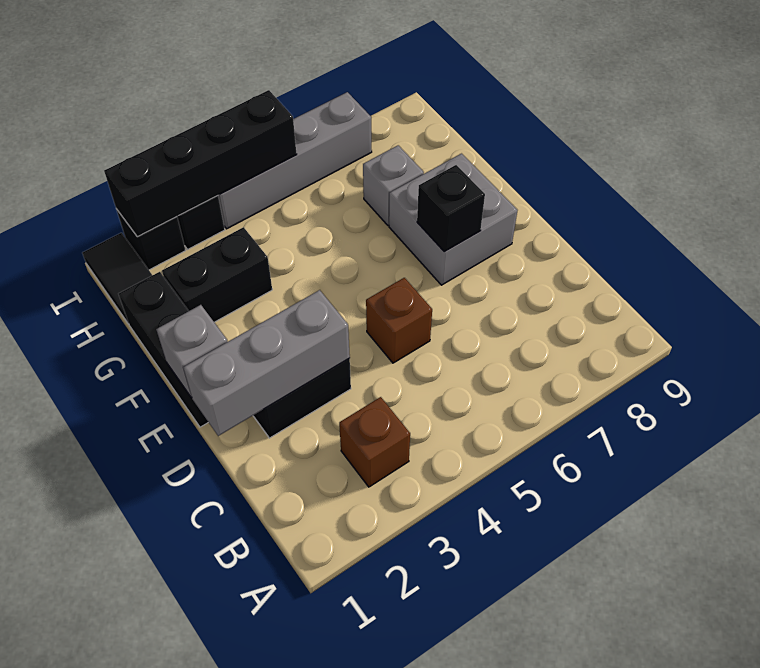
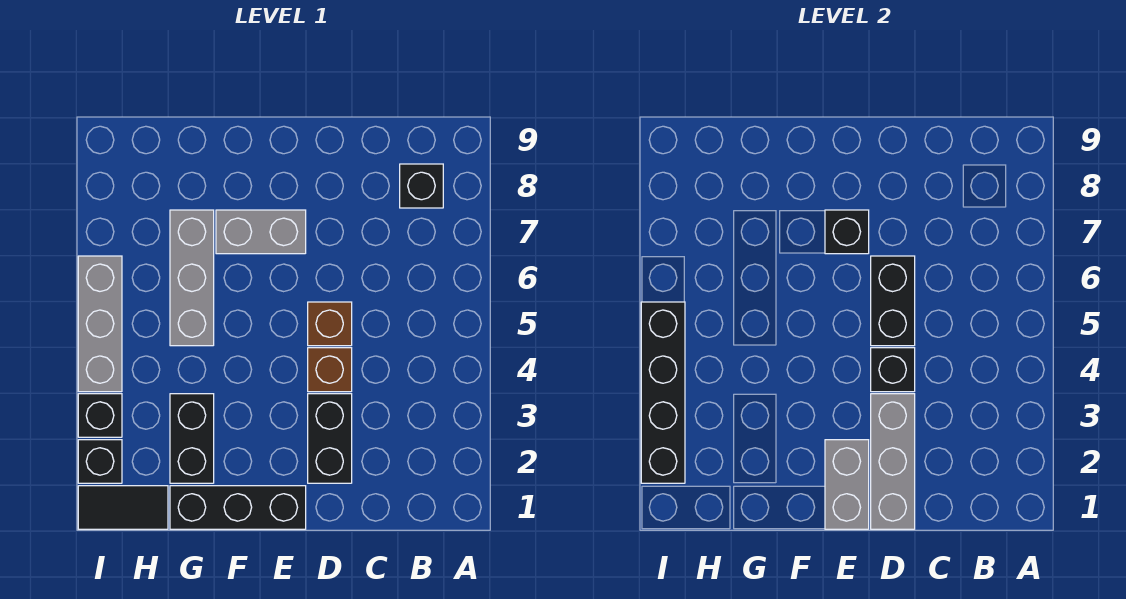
brown 1x1 brick [339,397,410,487] -> brown 1x1 brick moved to [308,348,352,392]
none -> black 1x1 brick [400,164,443,208]
none -> black 1x1 brick [871,348,915,392]
none -> black 1x2 brick [871,256,915,346]
grey 1x1 brick [156,305,228,398] -> grey 1x2 brick [825,440,869,529]
grey 2x2 brick [389,154,518,285] -> grey 1x2 brick [216,210,306,254]
grey 1x1 brick [363,145,424,225] -> grey 1x3 brick [170,210,214,346]
grey 1x4 brick [218,92,372,229] -> grey 1x3 brick [78,256,122,392]

